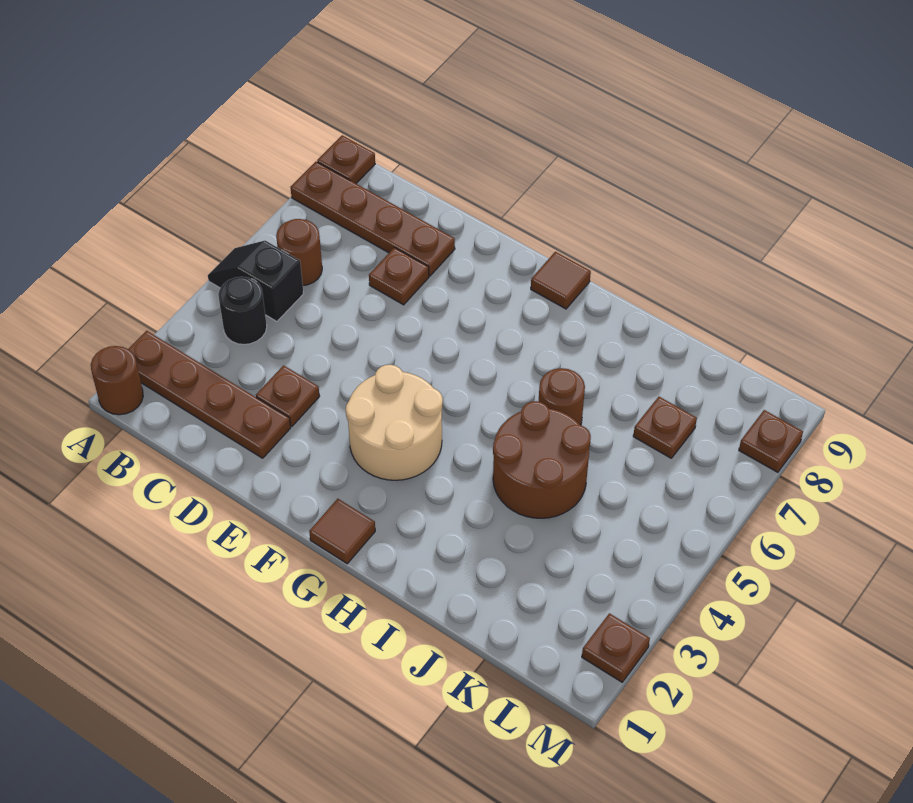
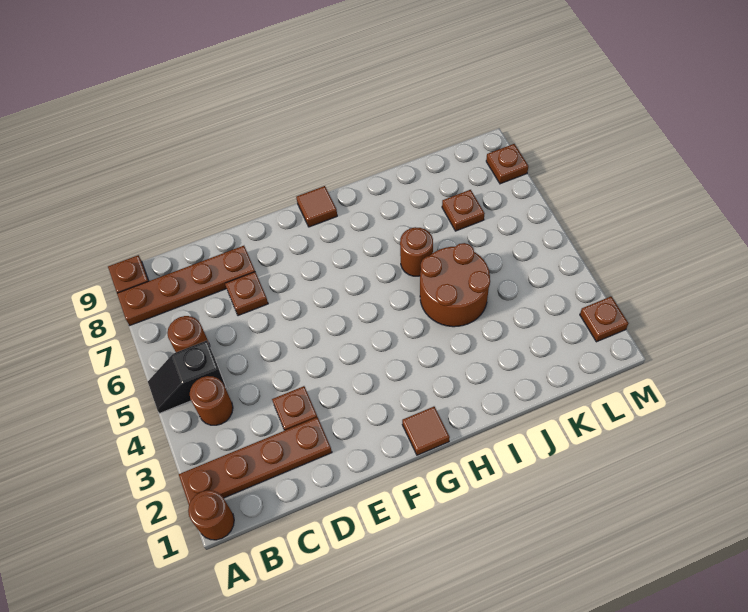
black 1x1 round brick [218,277,267,345] -> brown 1x1 round brick [190,376,233,425]
tan 2x2 round brick [346,365,443,480] -> none

